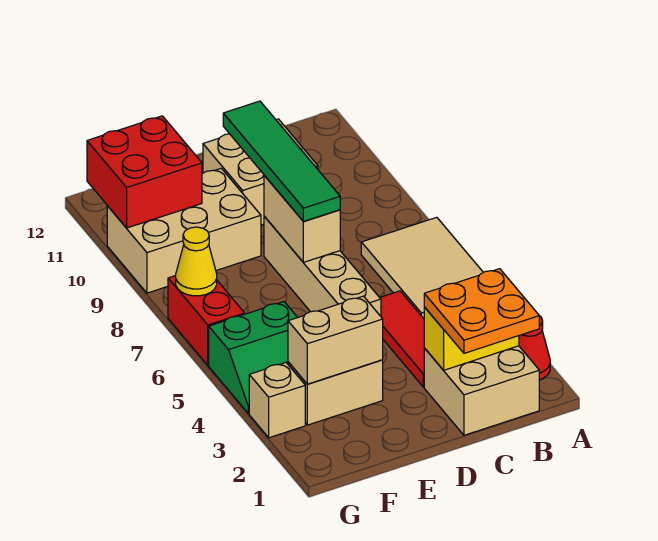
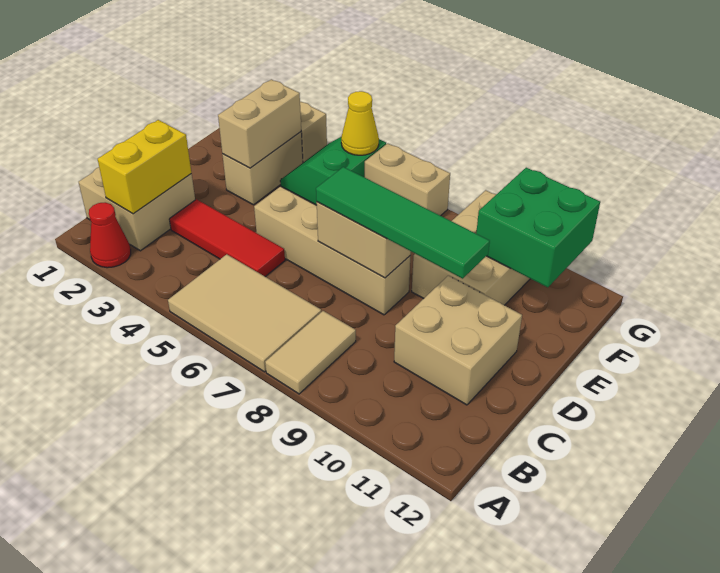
none -> tan 1x2 tile [265,311,356,394]
orange 2x2 plate [424,269,539,353] -> none
red 2x2 brick [87,116,202,228] -> green 2x2 brick [476,168,600,287]
red 1x2 brick [168,276,245,365] -> tan 1x2 brick [365,143,450,216]
yellow 1x1 cone [176,227,217,296] -> yellow 1x1 cone moved to [341,91,379,155]

